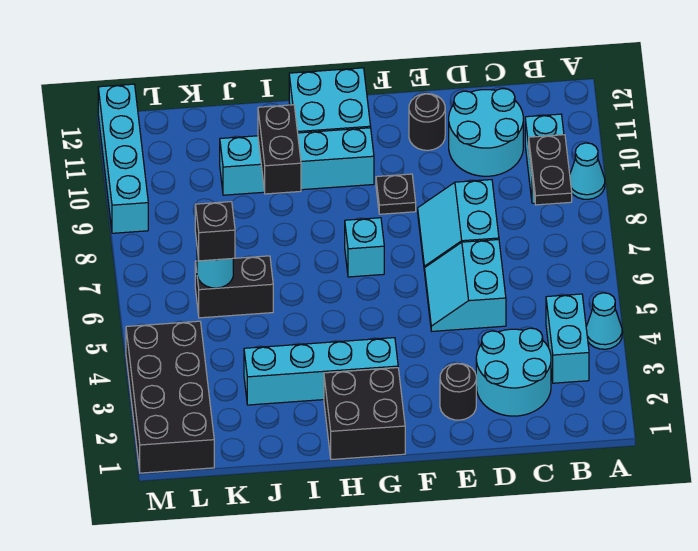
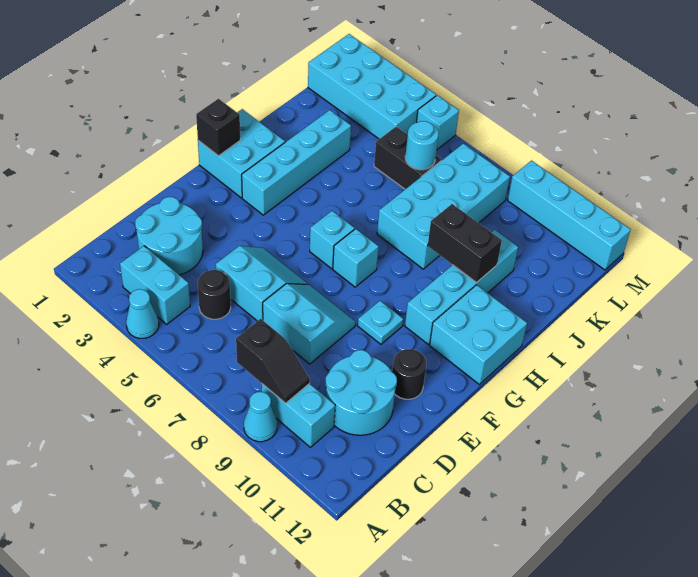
black 1x2 plate [529,135,572,205] -> black 1x2 slope [236,319,310,403]
black 1x1 round brick [440,363,476,420] -> black 1x1 round brick moved to [198,270,231,319]
black 1x1 plate [376,174,416,214] -> cyan 1x1 plate [358,301,403,344]
black 2x2 brick [324,368,405,460] -> cyan 2x2 brick [198,109,285,198]
none -> cyan 1x1 brick [310,211,355,269]
none -> cyan 2x4 brick [377,143,510,269]
black 1x2 brick [195,256,273,318] -> black 1x2 brick turned to [374,127,441,189]
black 1x1 brick [195,202,235,261] -> black 1x1 brick moved to [196,99,240,156]
black 2x4 brick [126,321,214,473] -> cyan 2x4 brick [308,34,436,139]
none -> cyan 1x1 brick [417,95,459,149]

